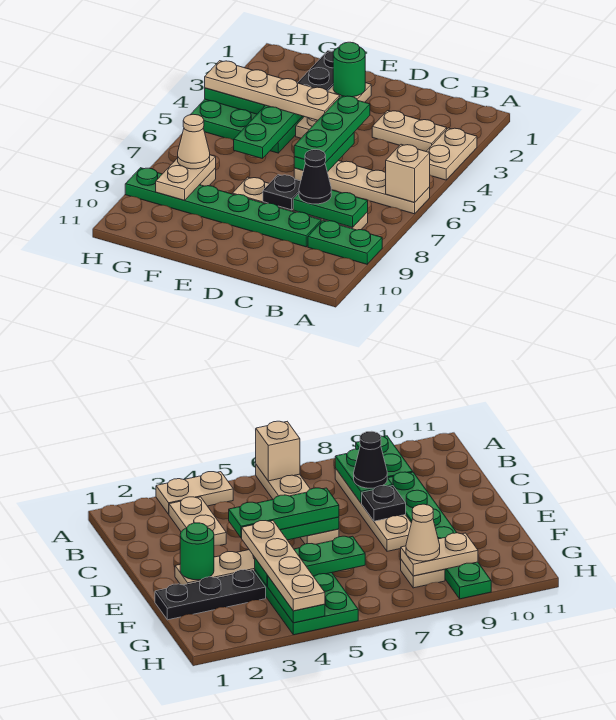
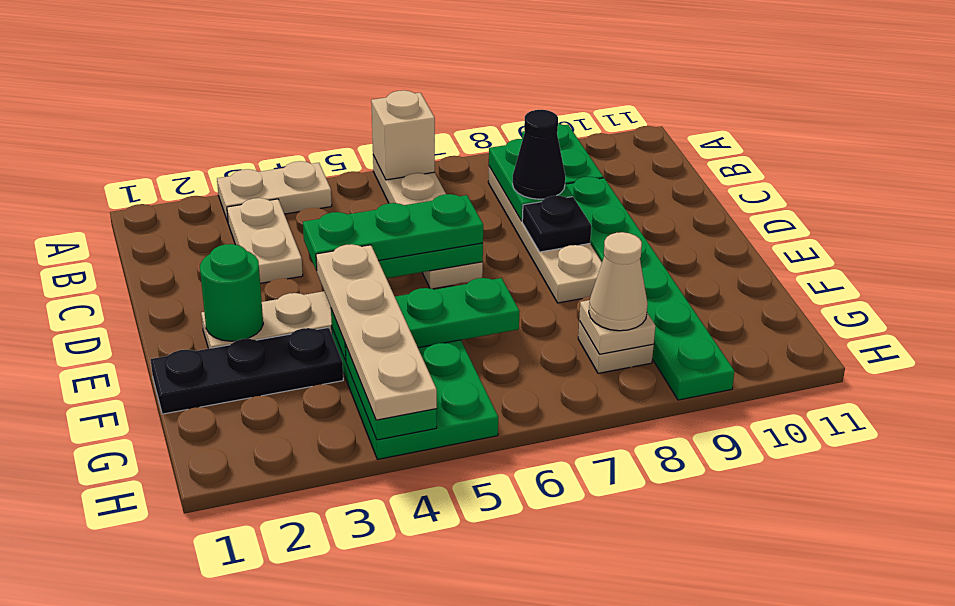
tan 1x2 plate [156,155,216,200] -> tan 1x1 plate [579,300,655,354]

